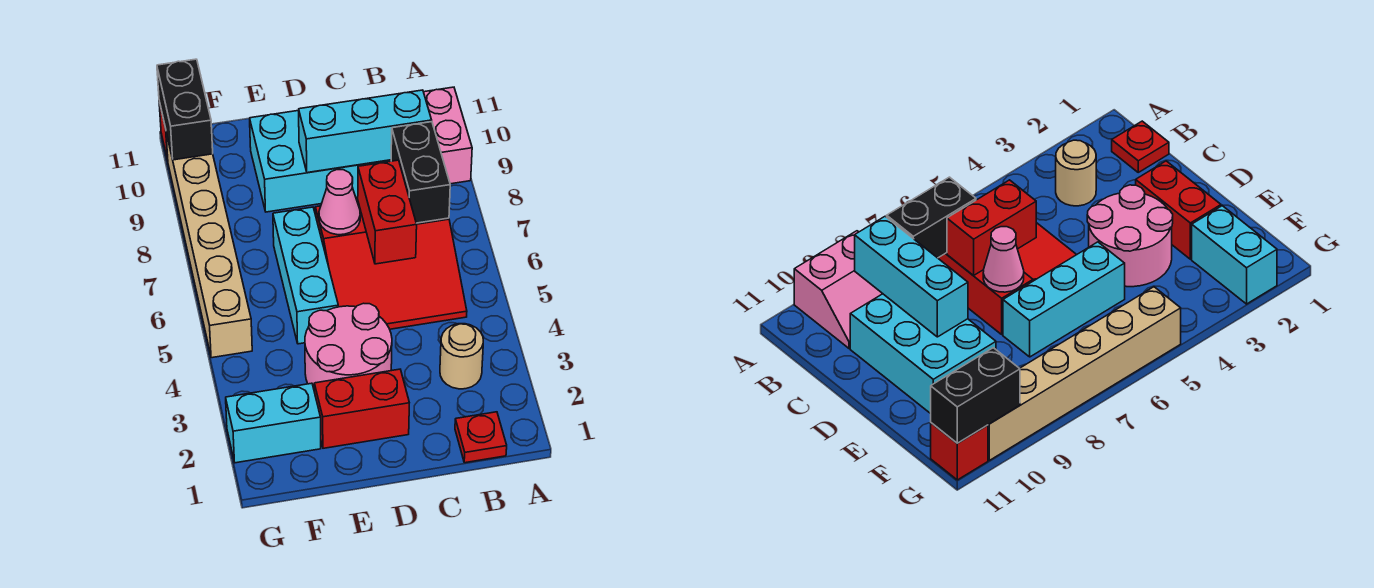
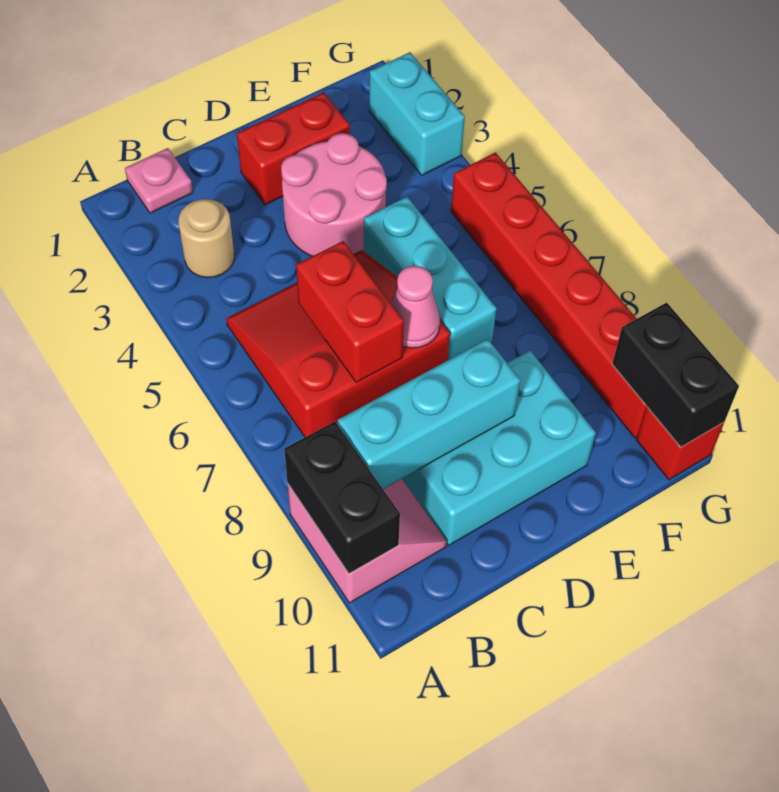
red 1x1 plate [455,412,507,463] -> pink 1x1 plate [125,148,193,213]
black 1x2 brick [391,122,450,223] -> black 1x2 brick moved to [284,421,400,574]
cyan 1x2 brick [226,383,321,463] -> cyan 1x2 brick turned to [369,52,465,175]
tan 1x6 brick [166,133,252,358] -> red 1x6 brick [451,153,647,437]

